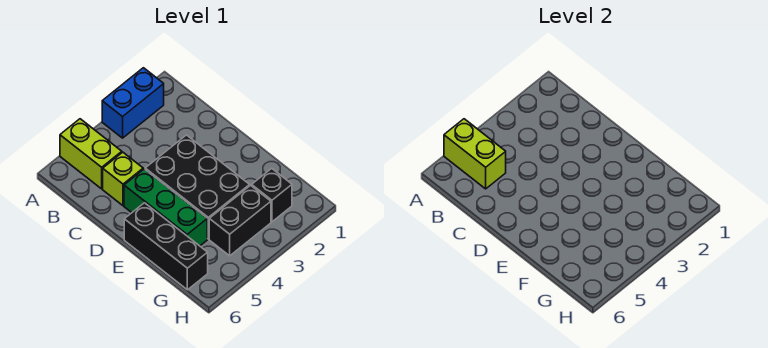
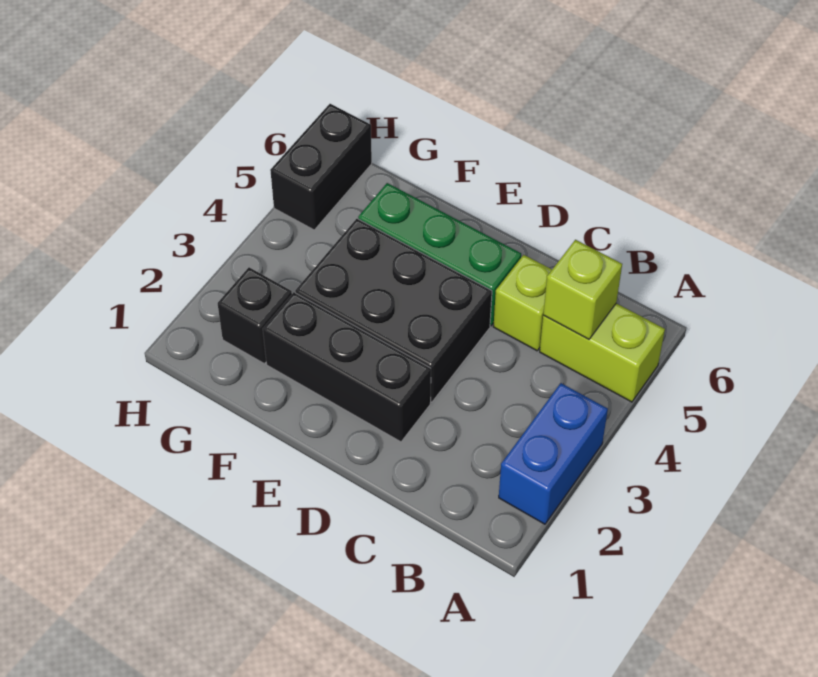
lime 1x2 brick [444,119,506,189] -> lime 1x1 brick [543,240,622,339]
black 1x3 brick [124,203,208,290] -> black 1x3 brick moved to [263,292,431,442]
black 1x2 brick [209,185,271,256] -> black 1x2 brick moved to [270,104,372,230]

